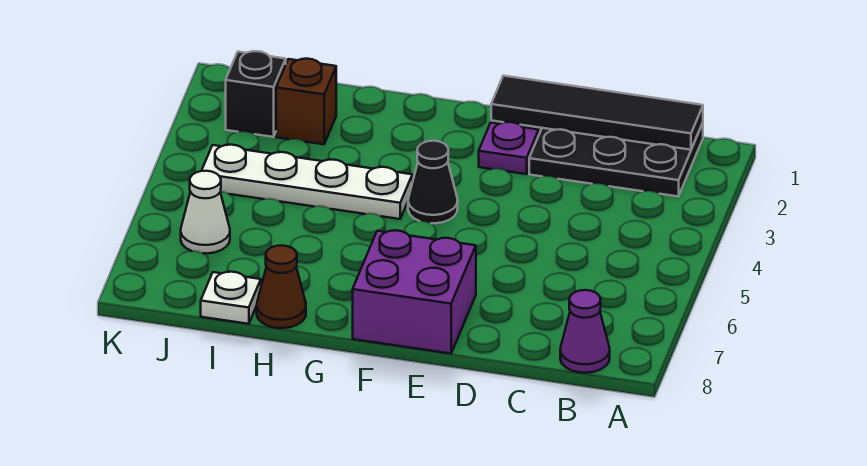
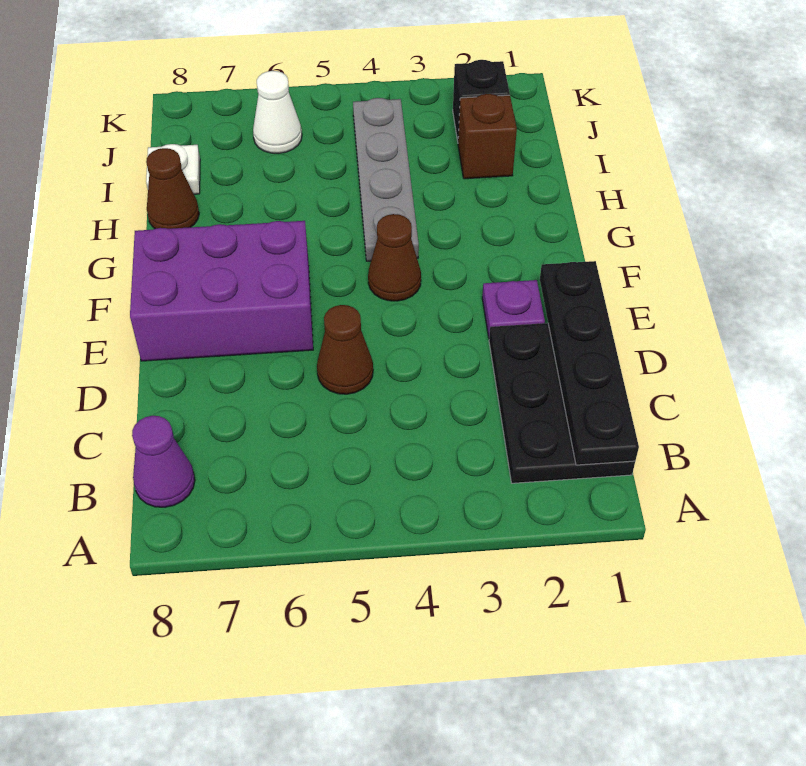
black 1x4 tile [491,76,703,150] -> black 1x4 plate [540,261,639,465]
none -> brown 1x1 cone [317,305,373,394]
purple 2x2 brick [353,230,476,354] -> purple 2x3 brick [130,221,313,361]
black 1x1 cone [408,141,458,223] -> brown 1x1 cone [368,214,421,301]
white 1x4 plate [202,145,412,219] -> grey 1x4 plate [353,98,419,261]

